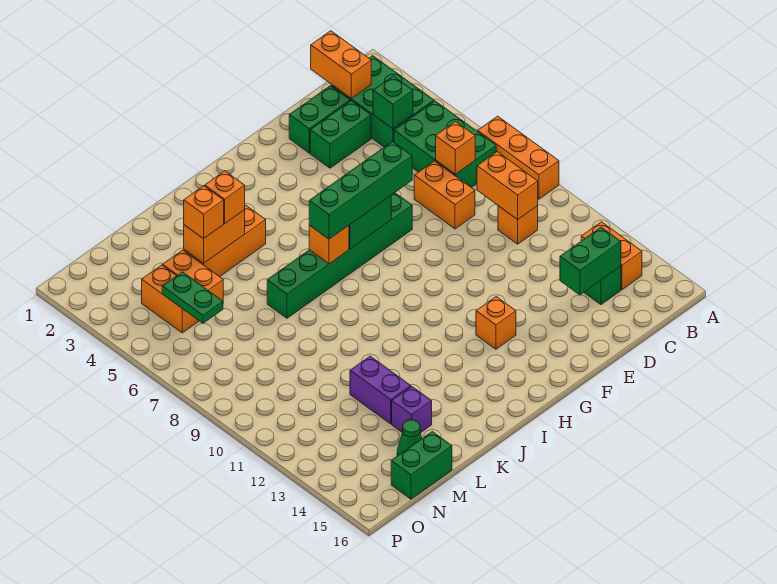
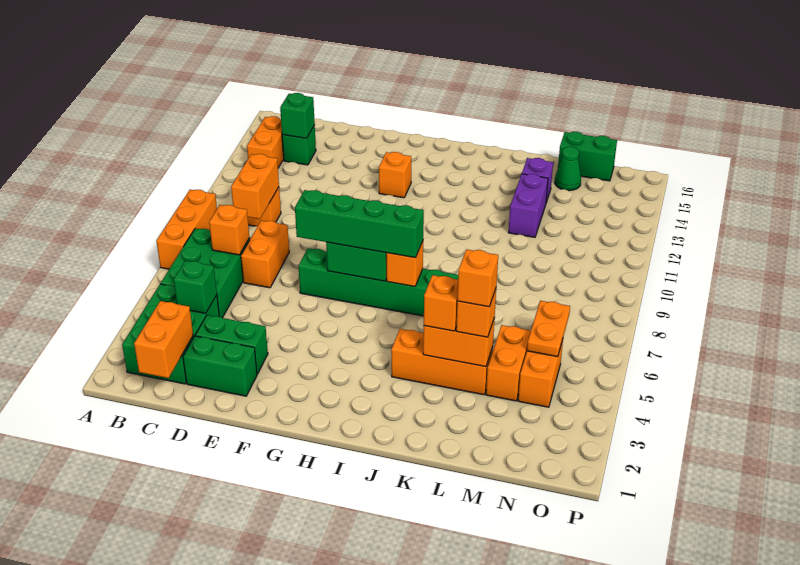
green 1x2 brick [560,227,621,295] -> green 1x1 brick [280,93,315,138]
none -> orange 1x1 brick [457,249,498,307]
green 1x2 plate [162,272,223,323] -> orange 1x2 plate [527,301,570,357]

